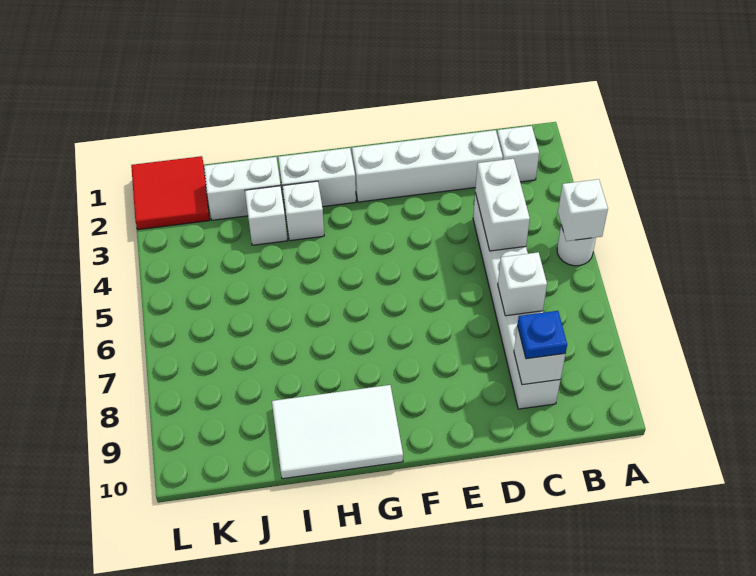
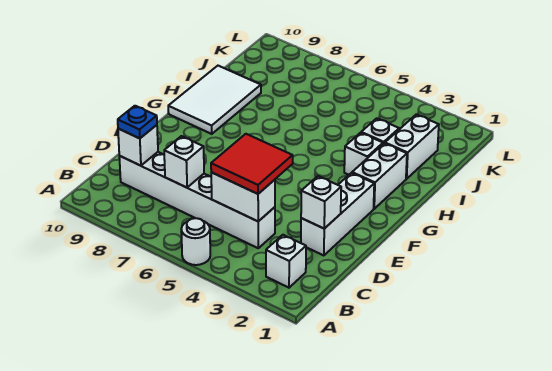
white 1x1 brick [558,179,608,241] -> white 1x1 brick moved to [301,176,341,229]
white 1x4 brick [352,130,503,202] -> white 1x3 brick [301,173,374,256]
red 2x2 tile [131,156,210,230] -> red 2x2 tile moved to [211,134,293,194]

